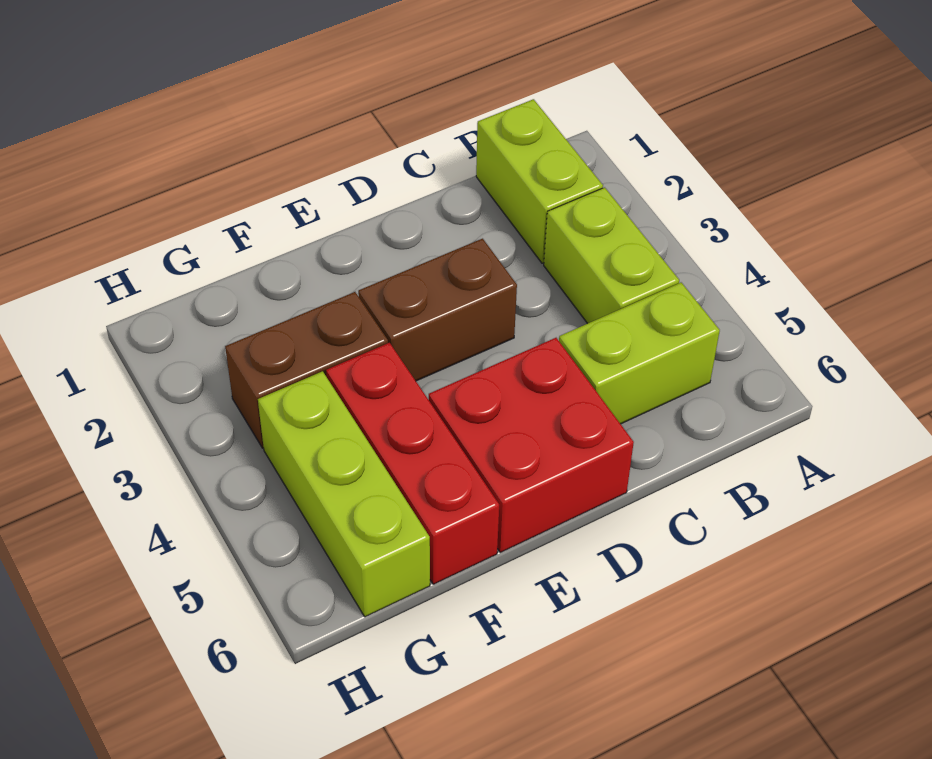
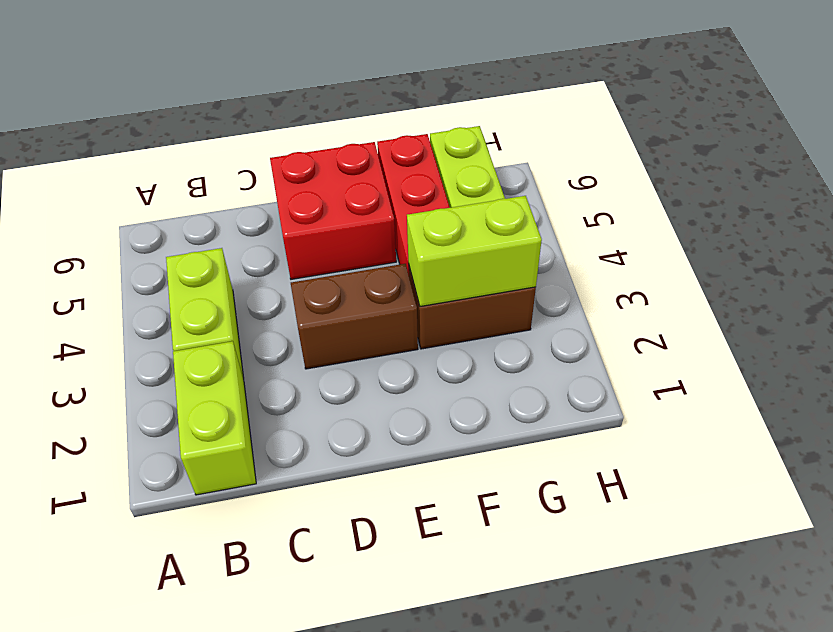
lime 1x2 brick [559,283,720,424] -> lime 1x2 brick moved to [407,196,542,306]

